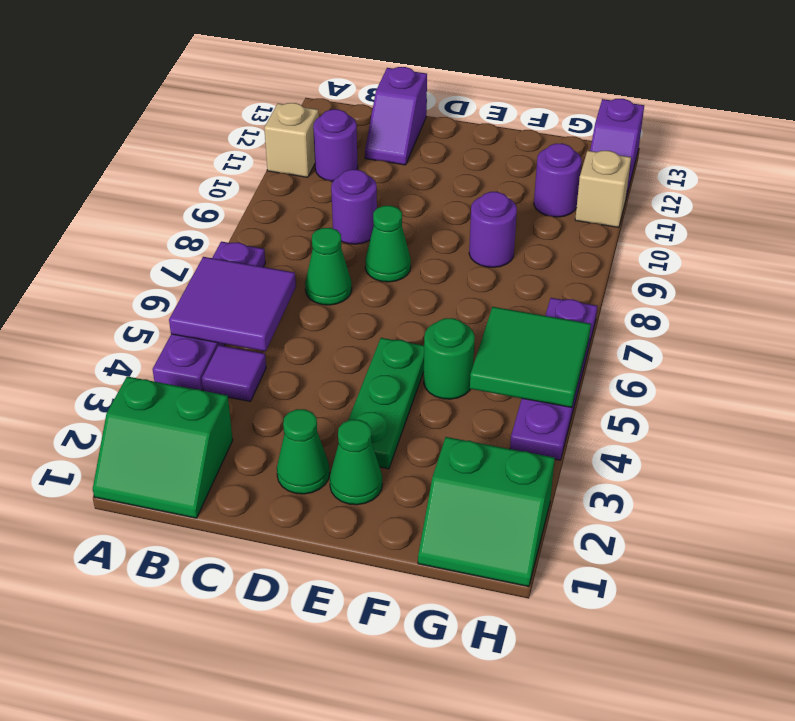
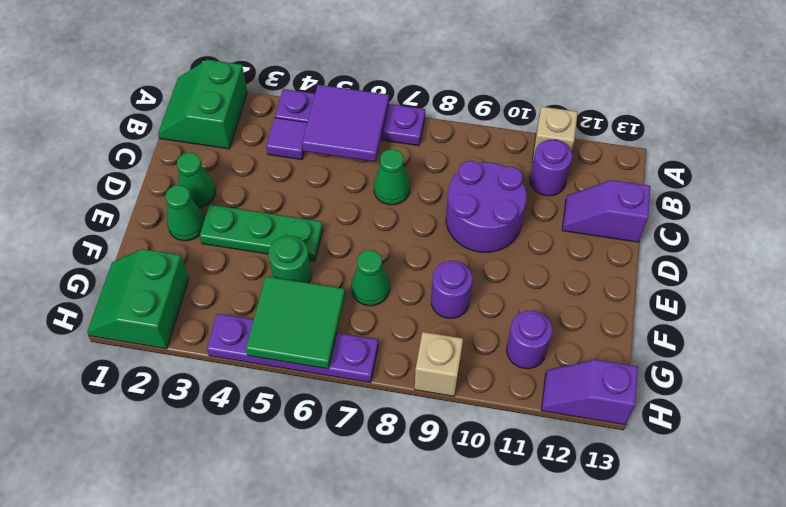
purple 1x1 round brick [331,170,377,244] -> purple 2x2 round brick [446,161,527,252]
green 1x1 cone [365,206,411,282] -> green 1x1 cone moved to [351,250,390,306]
tan 1x1 brick [575,151,631,227] -> tan 1x1 brick moved to [415,332,463,396]

